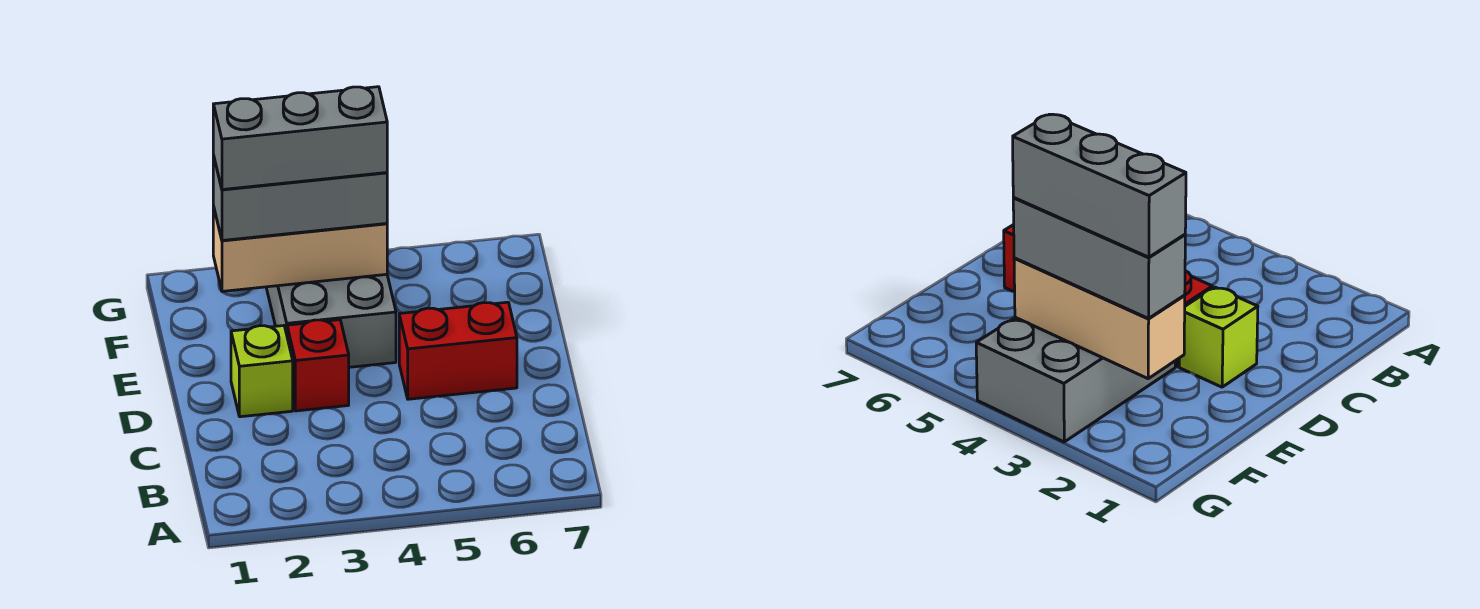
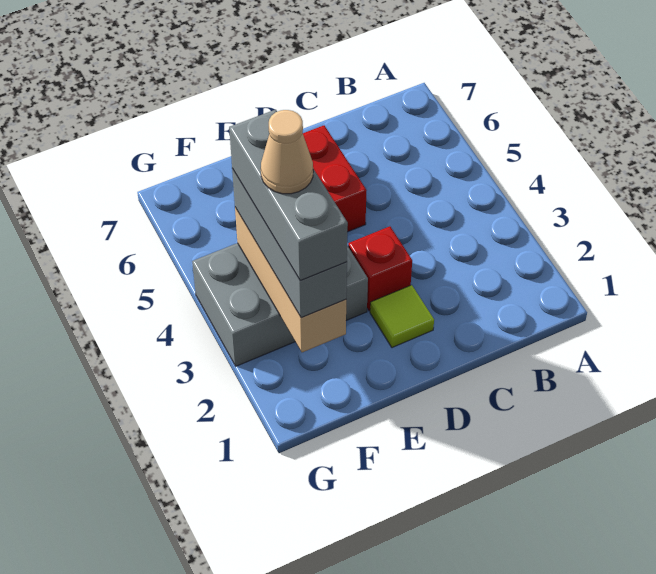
lime 1x1 brick [231,326,293,417] -> lime 1x1 tile [370,285,434,348]
none -> tan 1x1 cone [261,110,313,194]

